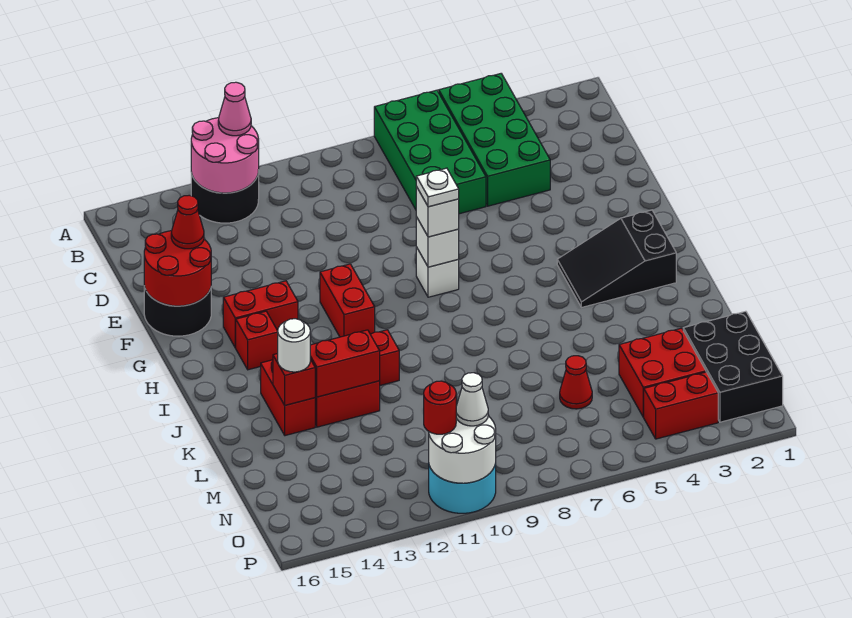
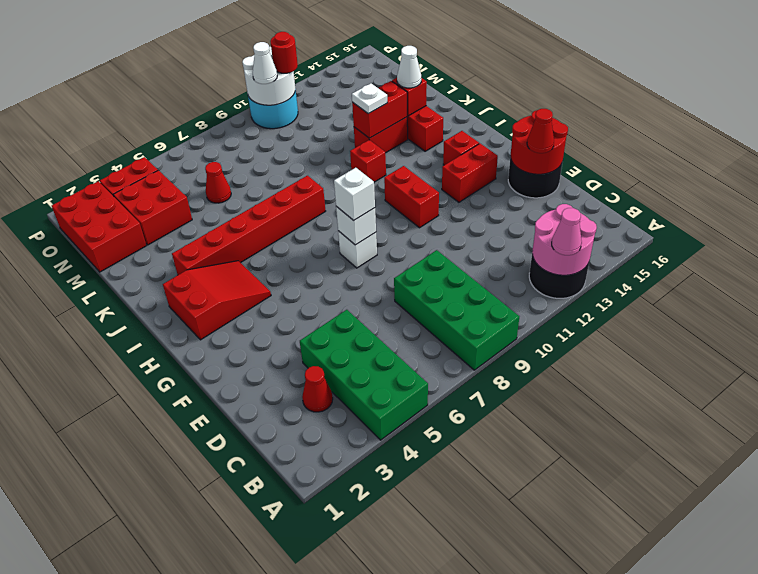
green 2x4 brick [374,90,486,214] -> green 2x4 brick moved to [394,250,519,370]
none -> red 1x1 cone [302,366,333,412]
white 1x1 plate [416,168,459,207] -> white 1x1 plate moved to [352,83,387,114]
black 2x3 slope [557,210,676,307] -> red 2x3 slope [163,261,271,340]
none -> red 1x6 brick [172,176,325,275]
white 1x1 round brick [278,319,310,372] -> white 1x1 cone [397,46,421,88]
black 2x3 brick [683,311,783,422] -> red 2x3 brick [52,181,146,272]

